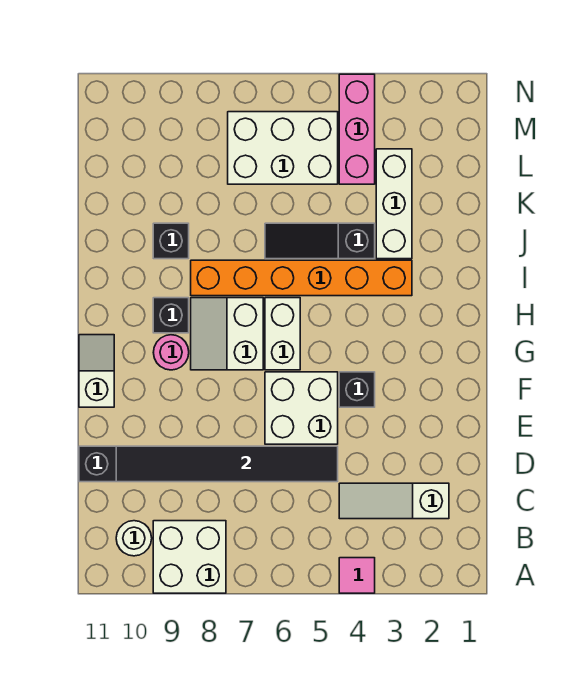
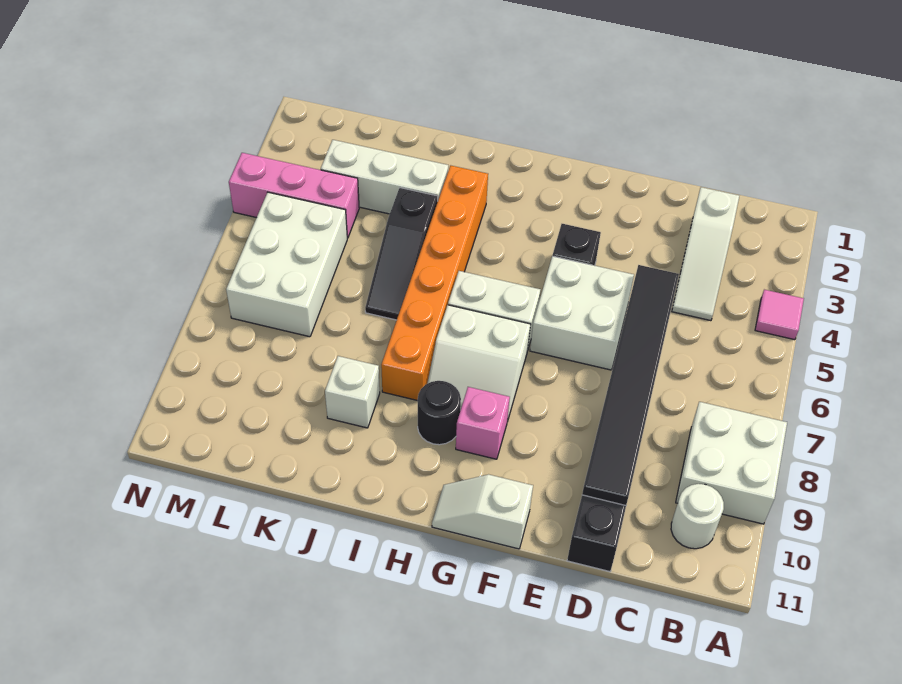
pink 1x1 round brick [153,335,189,370] -> pink 1x1 brick [456,387,510,459]
black 1x1 brick [153,298,189,333] -> black 1x1 round brick [418,381,461,445]
black 1x1 brick [153,223,189,259] -> white 1x1 brick [325,356,380,428]

